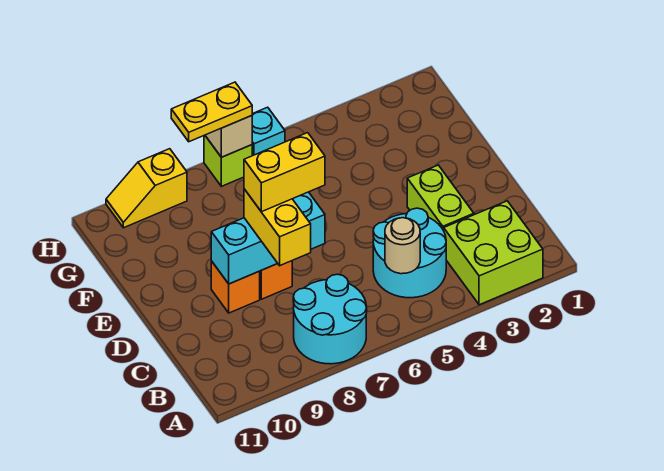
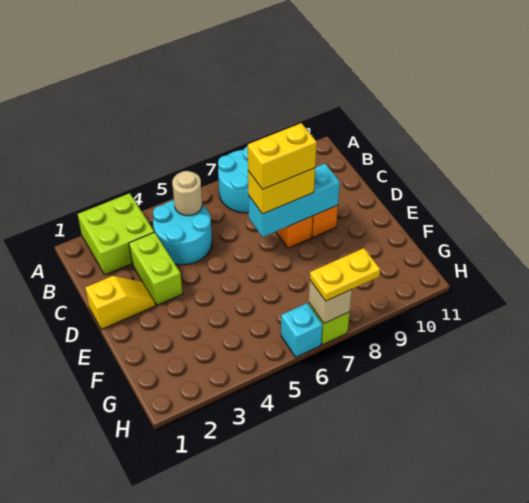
yellow 1x2 brick [244,189,311,266] -> yellow 1x2 brick turned to [248,168,315,214]
yellow 1x2 slope [106,149,187,228] -> yellow 1x2 slope moved to [85,276,155,329]

